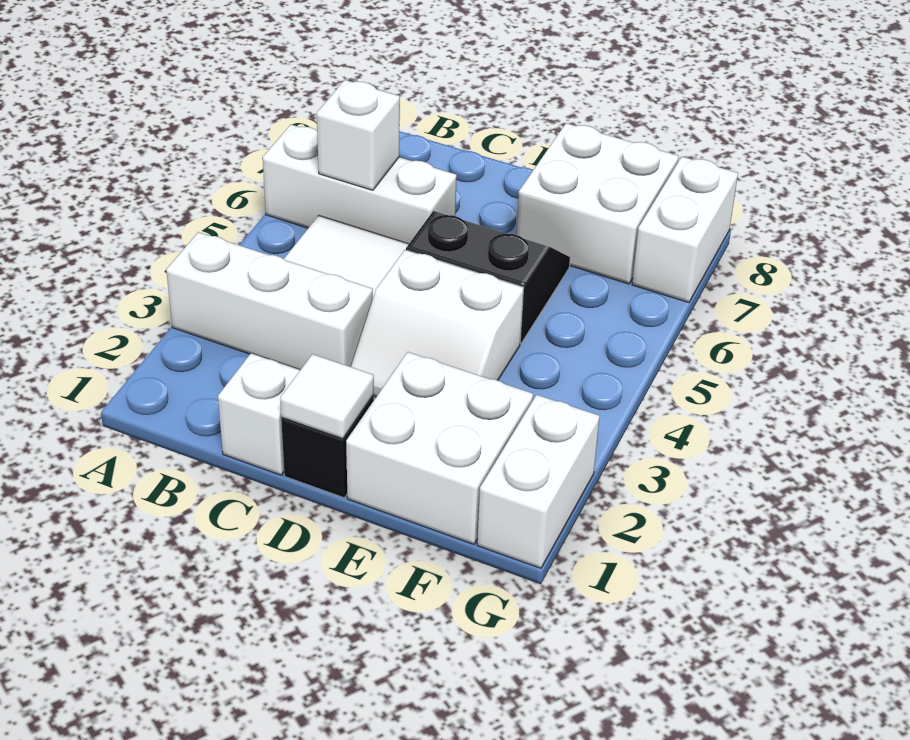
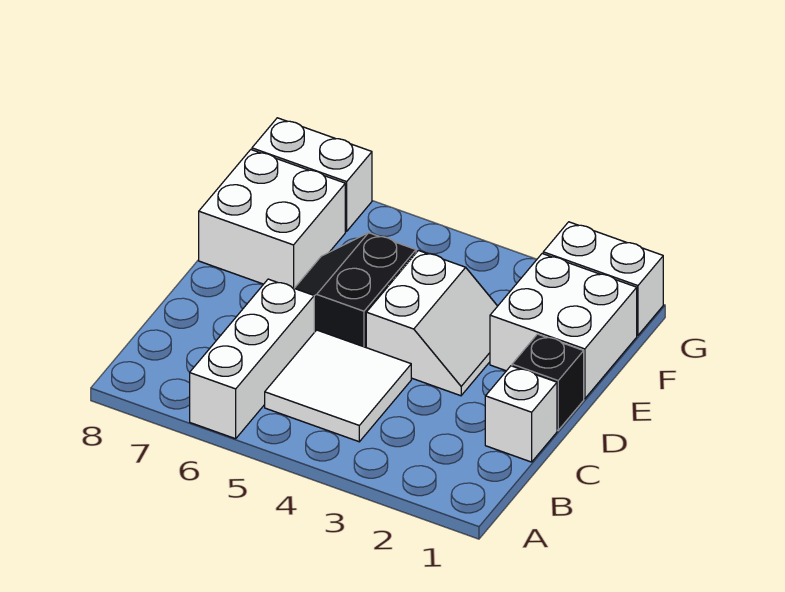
white 1x3 brick [166,232,373,370] -> none
white 1x1 brick [317,80,400,190] -> none
white 1x1 tile [280,354,374,439] -> none

